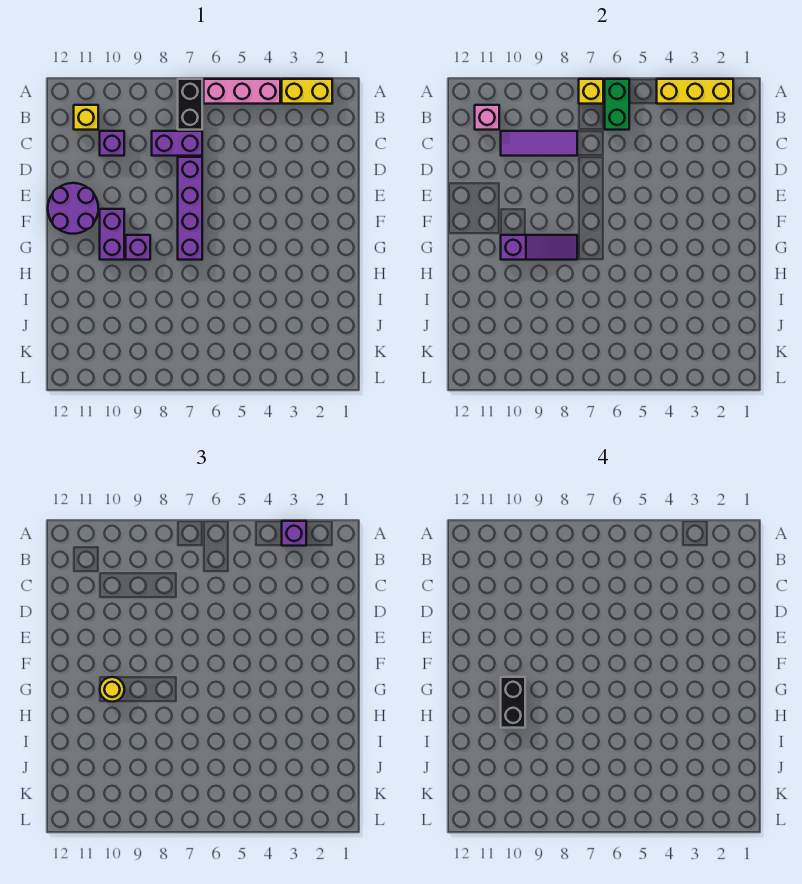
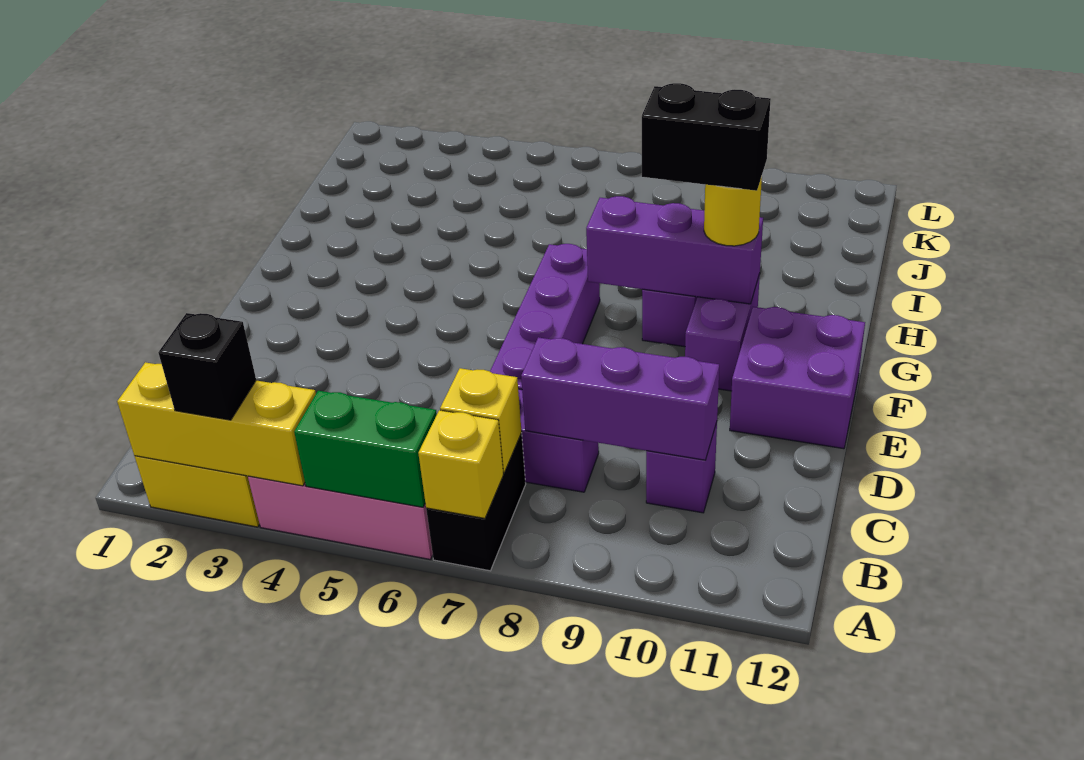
purple 1x1 brick [282,521,306,546] -> black 1x1 brick [158,313,256,420]
green 1x2 brick [605,79,629,130] -> green 1x2 brick turned to [294,391,437,507]
yellow 1x1 brick [74,105,98,130] -> yellow 1x1 brick moved to [440,368,522,473]
pink 1x1 brick [475,105,499,130] -> none
purple 1x3 tile [501,131,577,156] -> purple 1x3 brick [521,337,719,460]
purple 2x2 round brick [48,183,98,234] -> purple 2x2 brick [730,307,865,449]
purple 1x3 slope [501,235,577,260] -> purple 1x3 brick [586,196,763,304]
black 1x2 brick [501,677,525,728] -> black 1x2 brick turned to [642,83,771,191]

